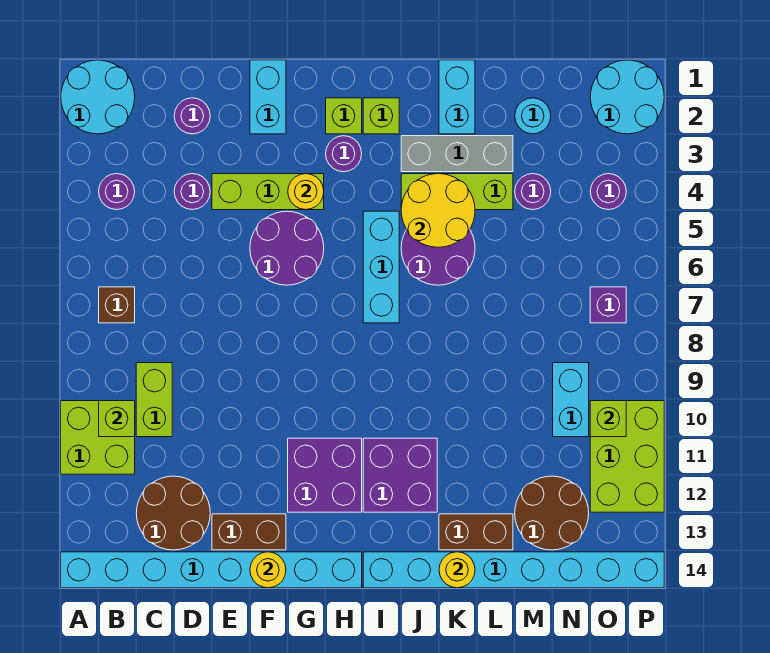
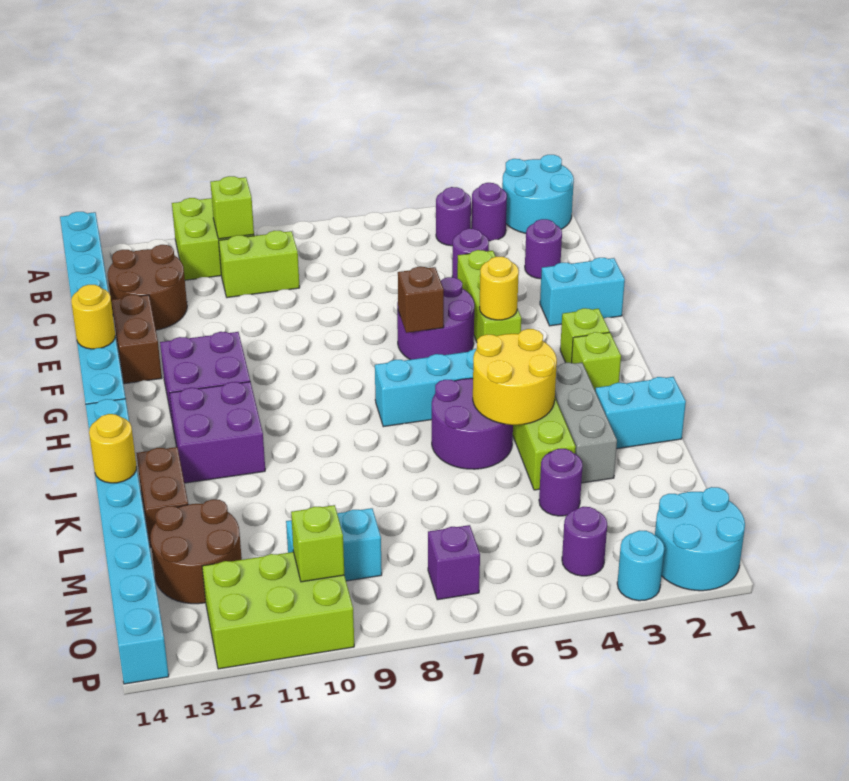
brown 1x1 brick [99,287,135,323] -> brown 1x1 brick moved to [398,267,444,333]
purple 1x1 round brick [326,136,362,172] -> purple 1x1 round brick moved to [471,183,507,241]
cyan 1x1 round brick [515,98,551,134] -> cyan 1x1 round brick moved to [617,530,664,601]

